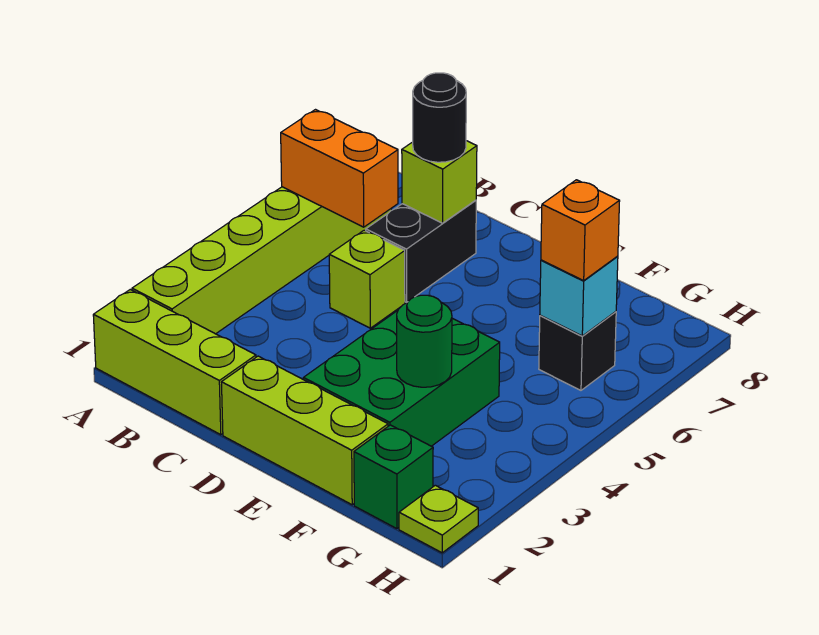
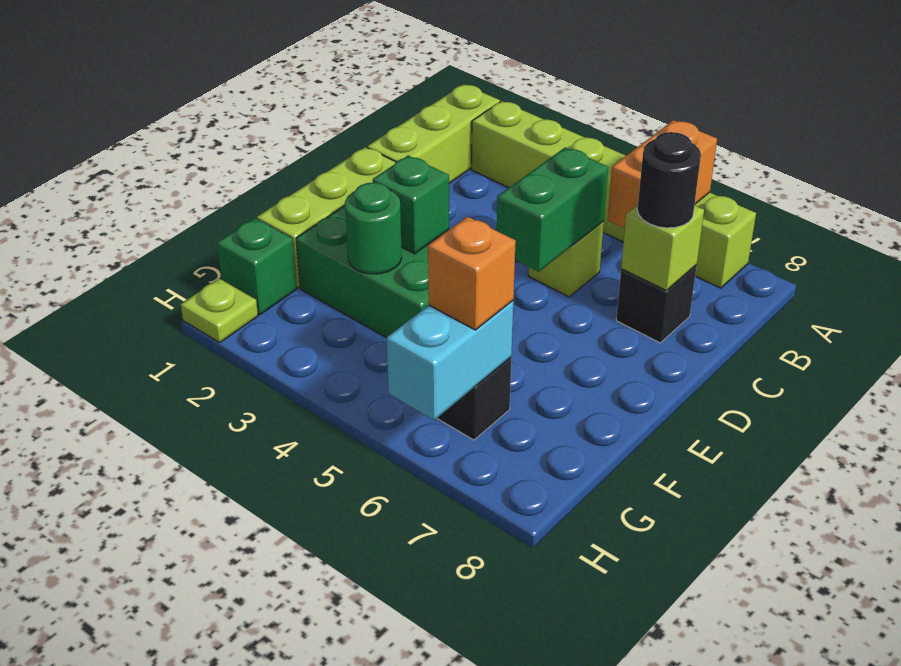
none -> green 1x2 brick [497,148,608,272]
black 1x2 brick [366,200,476,302] -> black 1x1 brick [616,265,697,343]
none -> green 1x1 brick [373,155,449,254]
cyan 1x1 brick [540,256,618,336] -> cyan 1x2 brick [387,301,513,420]

